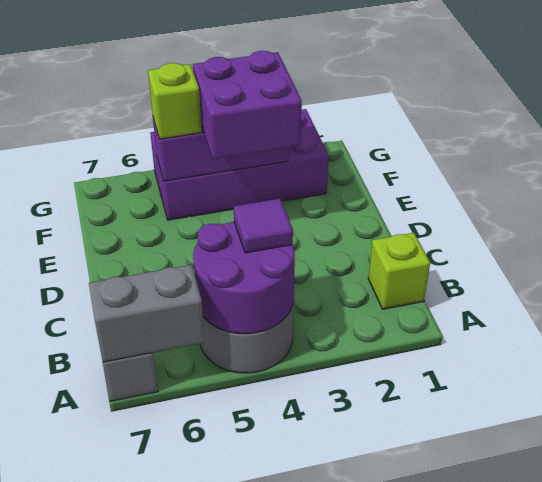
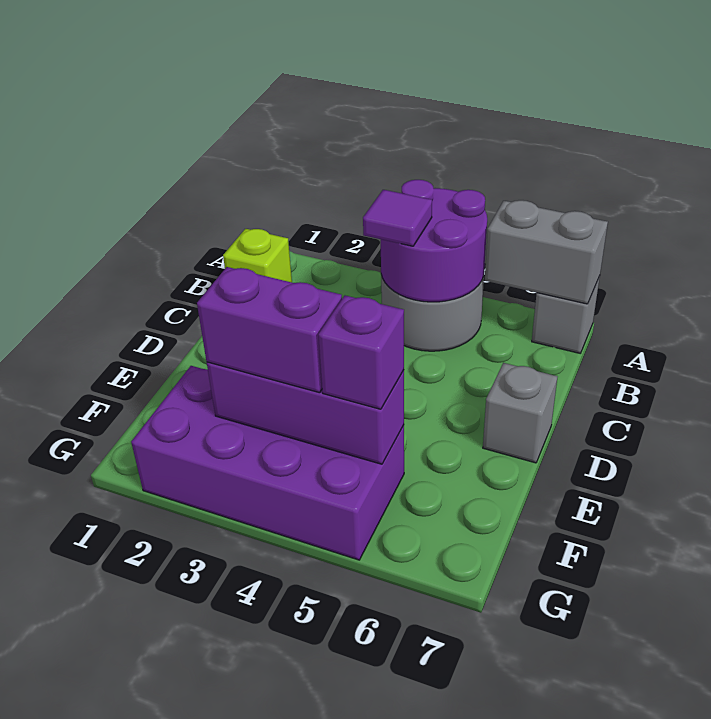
none -> grey 1x1 brick [483,363,558,463]
purple 2x2 brick [193,51,302,159] -> purple 1x2 brick [197,267,342,393]
lime 1x1 brick [148,63,202,139] -> purple 1x1 brick [318,295,404,409]

